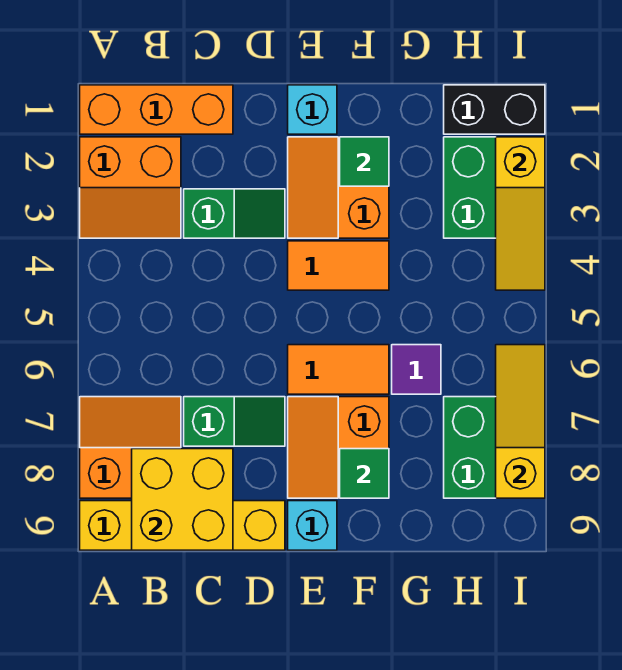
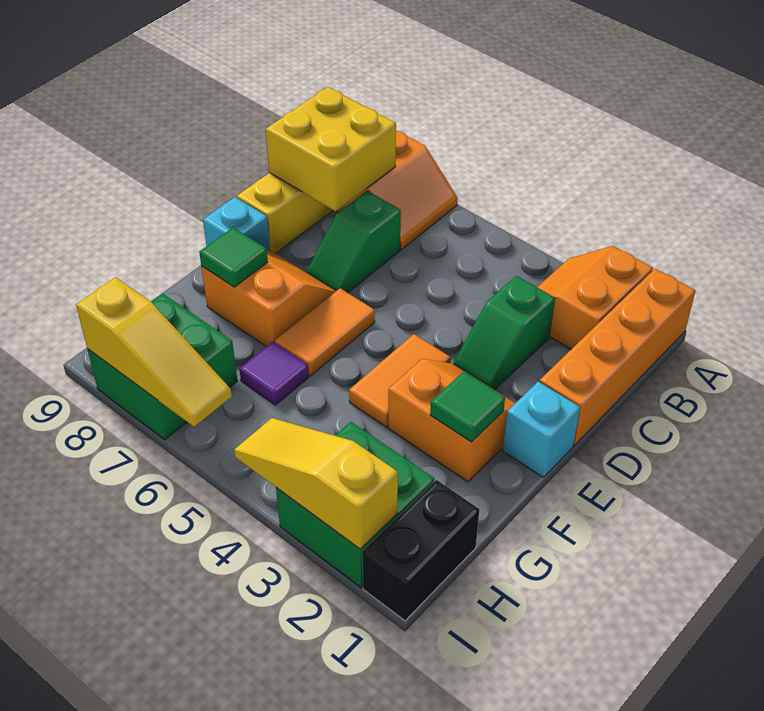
orange 1x3 brick [80,85,233,134] -> orange 1x4 brick [539,269,696,445]

